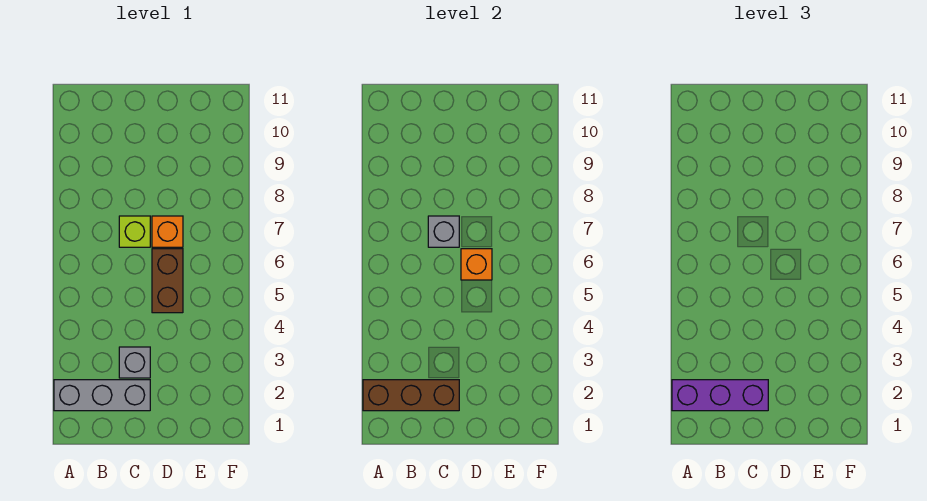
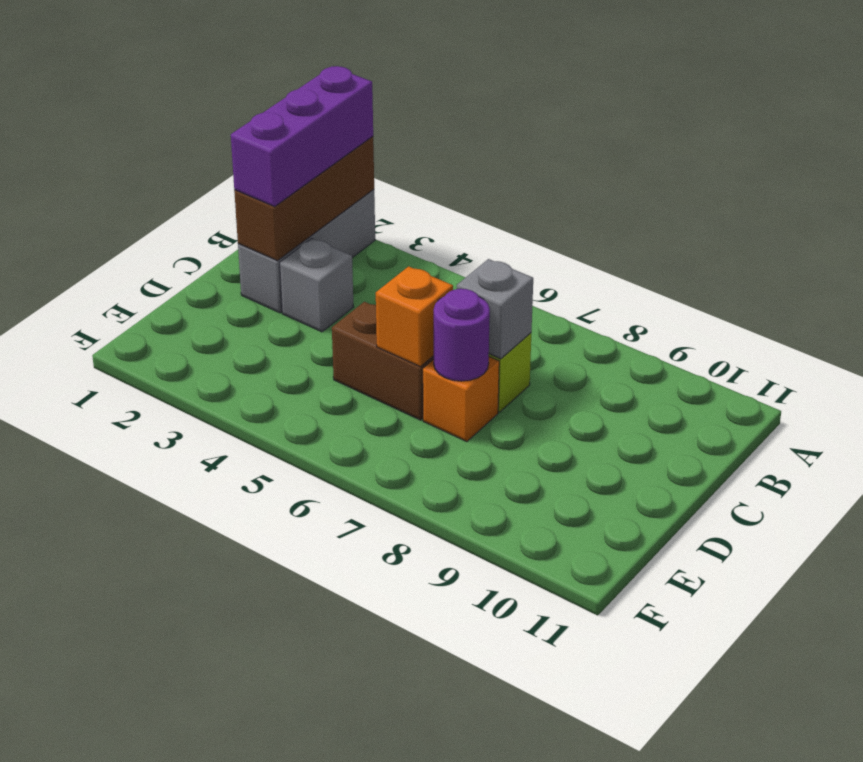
none -> purple 1x1 round brick [434,289,490,381]

